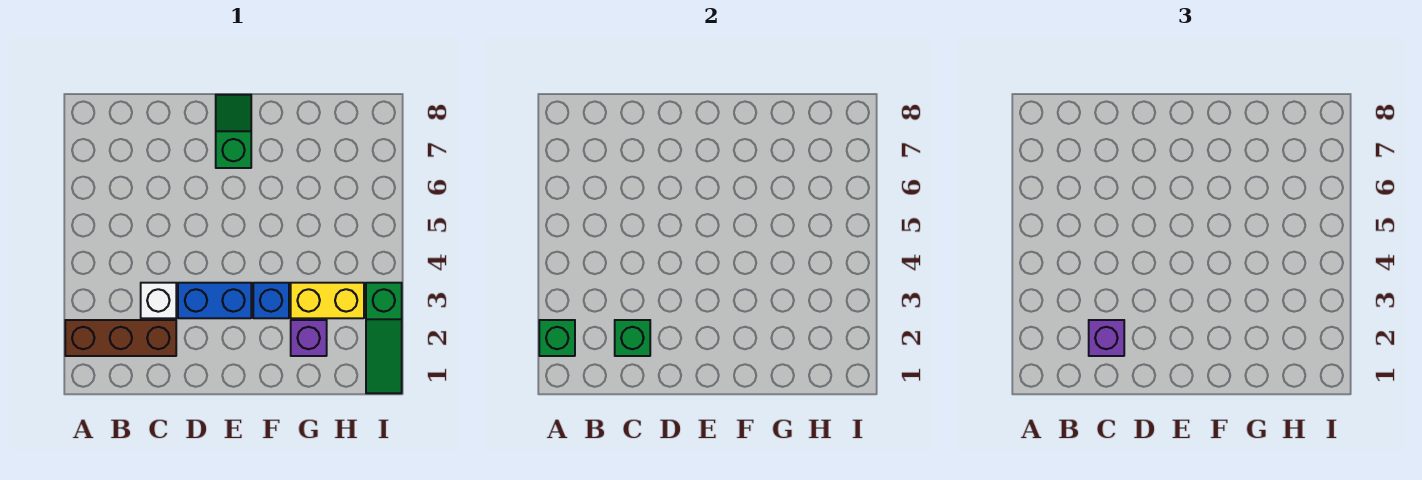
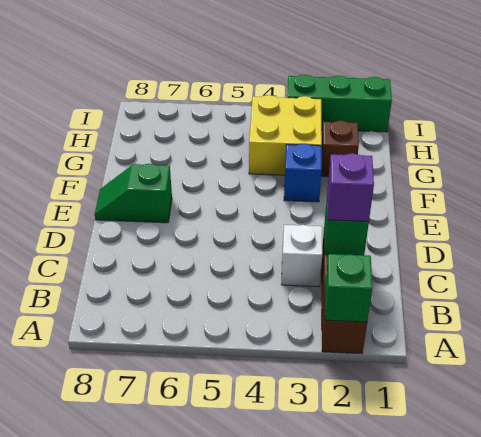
blue 1x2 brick [178,283,251,318] -> none
purple 1x1 brick [291,320,327,356] -> brown 1x1 brick [321,121,359,177]
yellow 1x2 brick [291,283,364,318] -> yellow 2x2 brick [249,95,322,175]
green 1x3 slope [366,283,402,393] -> green 1x3 brick [287,74,392,132]

